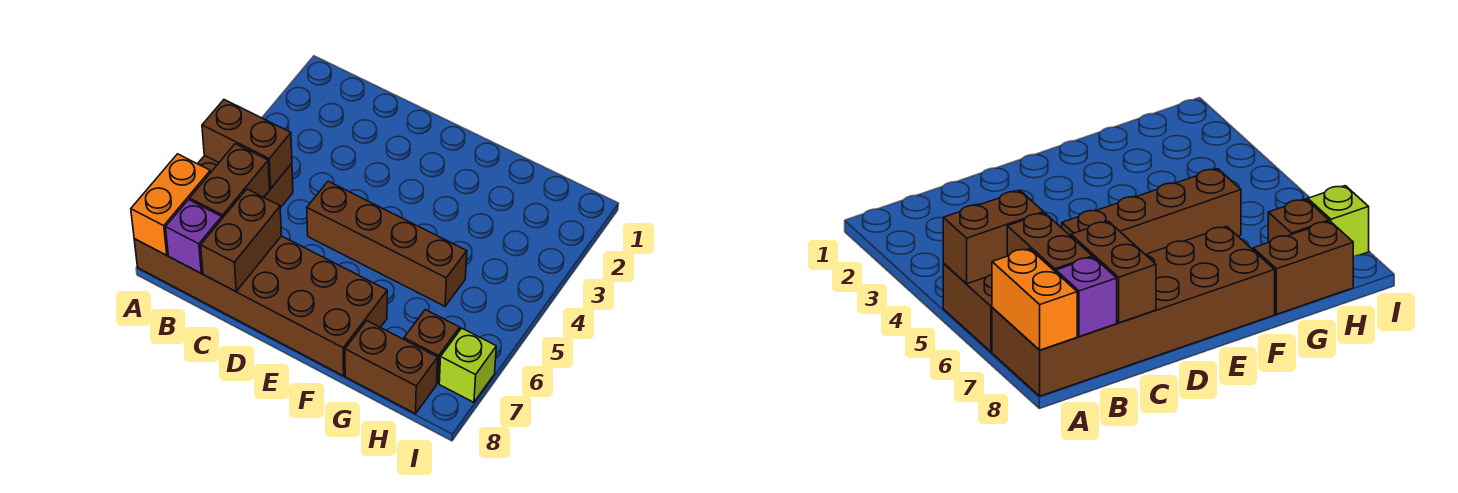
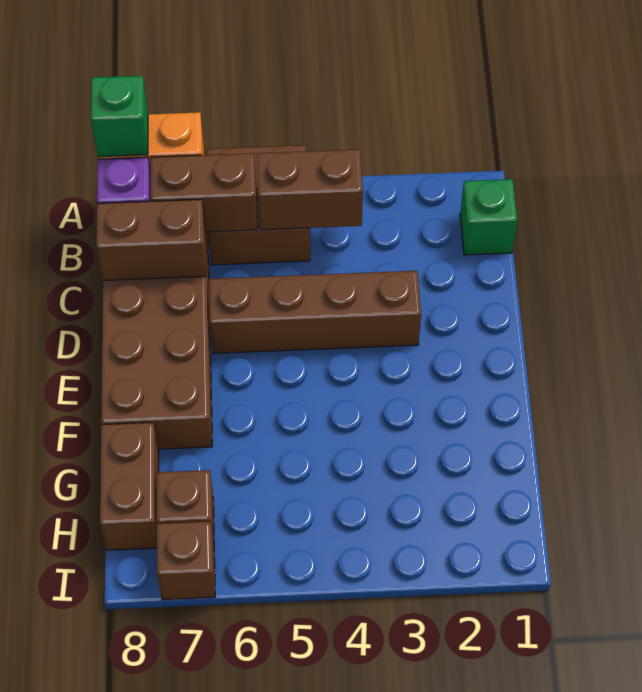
brown 1x2 brick [202,100,292,189] -> brown 1x2 brick turned to [257,149,363,230]
none -> green 1x1 brick [91,76,148,157]
none -> green 1x1 brick [460,179,517,255]
brown 1x4 brick [307,181,467,306] -> brown 1x4 brick turned to [209,271,421,353]
lime 1x1 brick [439,328,496,402] -> brown 1x1 brick [157,521,215,600]

